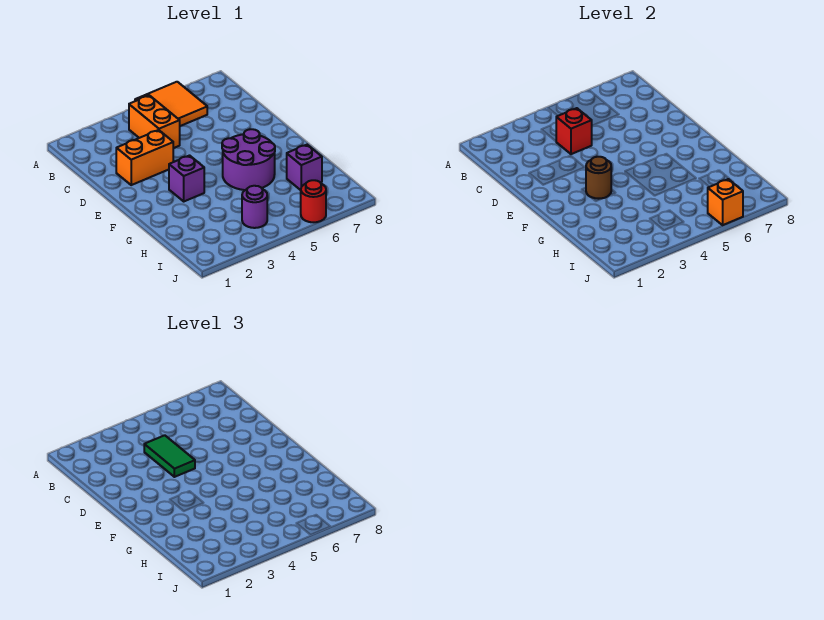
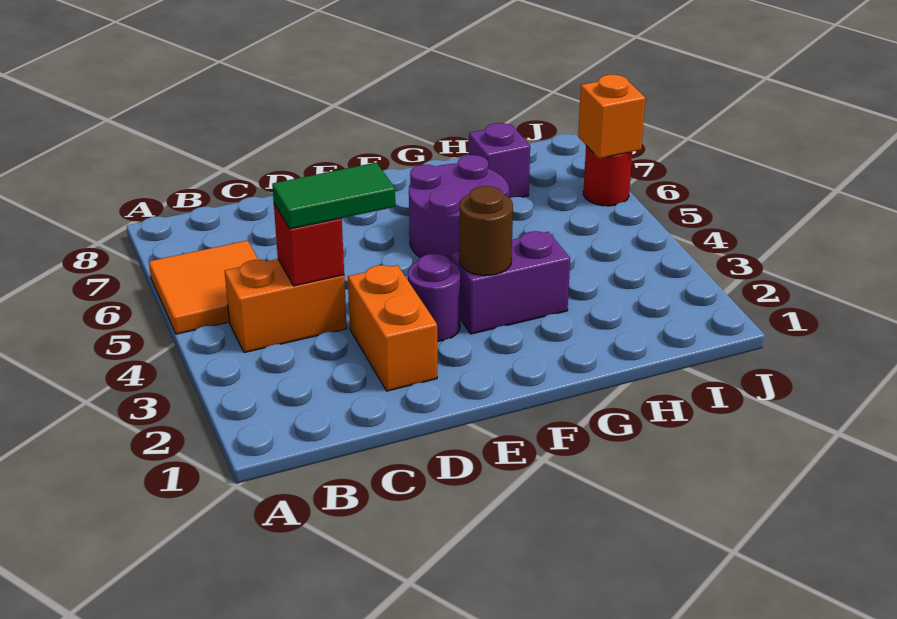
purple 1x1 brick [169,156,204,201] -> purple 1x2 brick [451,231,570,334]
purple 1x1 round brick [242,186,267,228] -> purple 1x1 round brick moved to [408,254,461,341]

